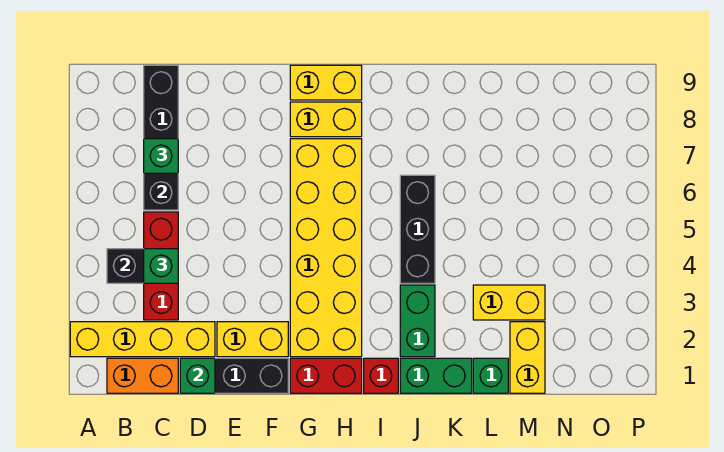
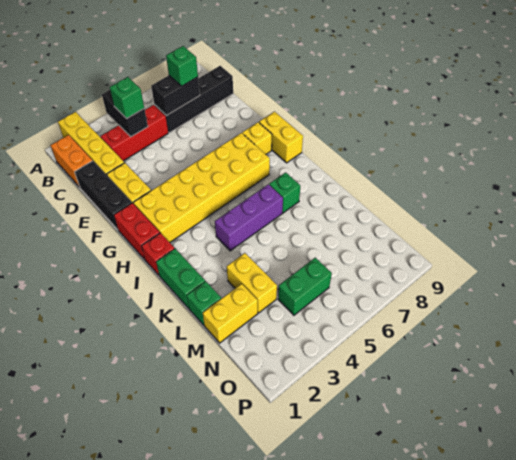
green 1x1 brick [180,358,215,393] -> green 1x1 brick moved to [269,172,300,213]
yellow 1x2 brick [290,102,362,137] -> yellow 1x1 brick [242,122,272,154]
green 1x2 brick [400,285,435,357] -> green 1x2 brick moved to [278,258,332,315]
black 1x3 brick [400,175,435,283] -> purple 1x3 brick [215,184,283,251]

